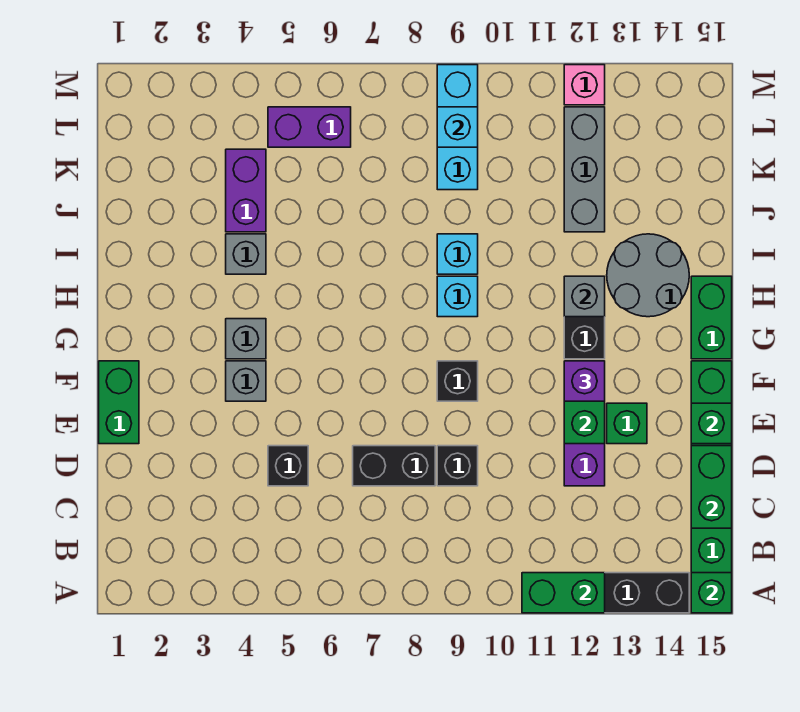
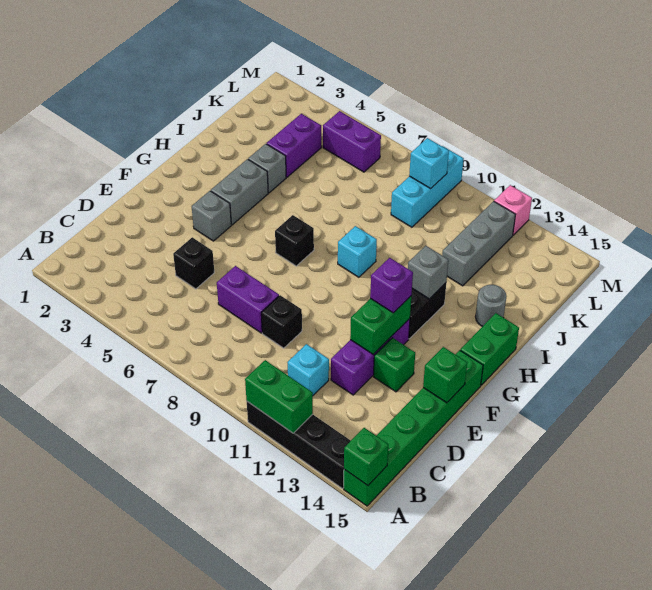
green 1x2 brick [691,446,732,528] -> none
black 1x2 brick [353,446,435,486] -> purple 1x2 brick [217,266,279,333]
green 1x2 brick [99,361,139,444] -> none
black 1x1 brick [437,361,478,401] -> black 1x1 brick moved to [275,215,314,266]
grey 1x1 brick [226,319,266,359] -> grey 1x2 brick [211,159,268,225]
grey 2x2 round brick [607,234,689,317] -> grey 1x1 round brick [475,285,506,327]
cyan 1x1 brick [437,234,478,274] -> cyan 1x1 brick moved to [287,344,329,395]

